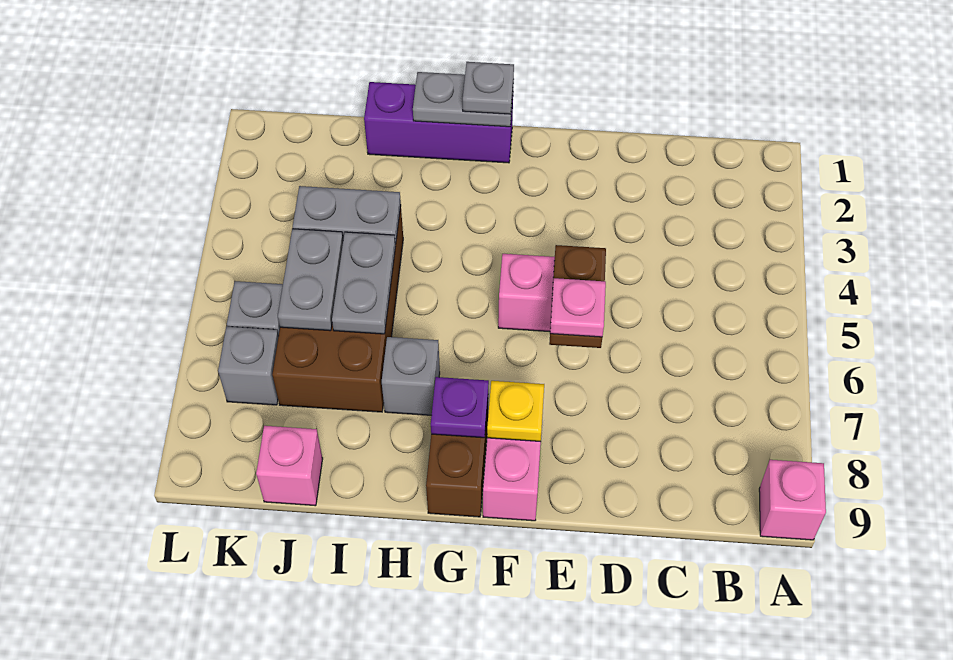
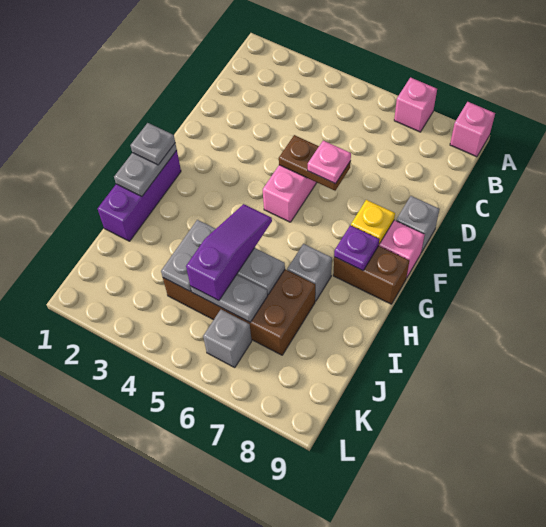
none -> purple 1x3 slope [186,204,272,301]
pink 1x1 brick [256,426,323,506] -> pink 1x1 brick moved to [394,78,437,132]
grey 1x1 brick [218,326,279,405] -> grey 1x1 brick moved to [396,196,439,252]

